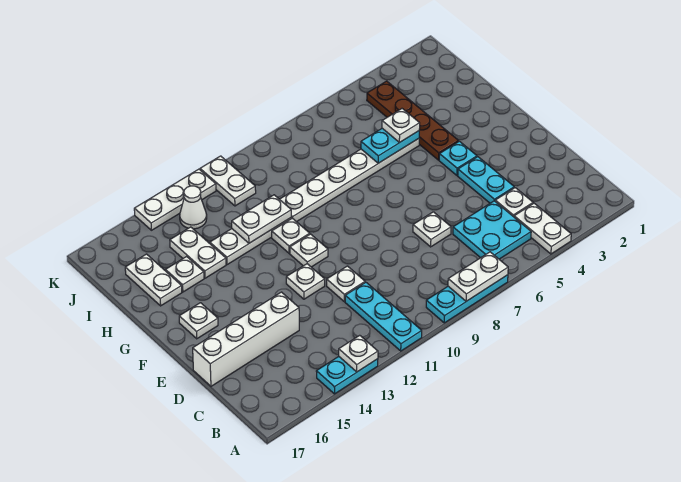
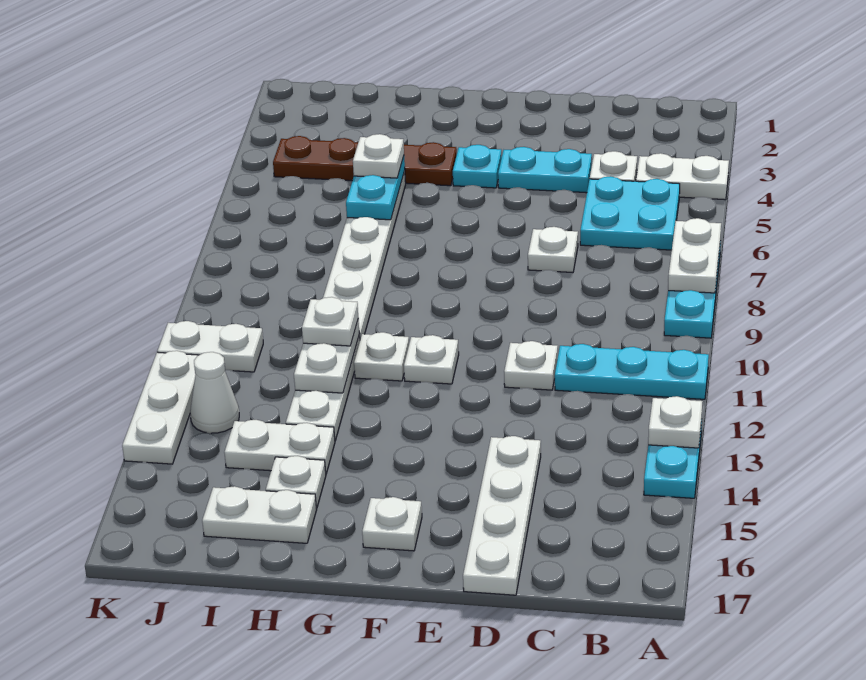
white 1x4 brick [193,292,299,386] -> white 1x4 plate [463,436,541,595]
white 1x1 plate [286,264,325,299] -> white 1x1 plate moved to [302,297,358,346]

